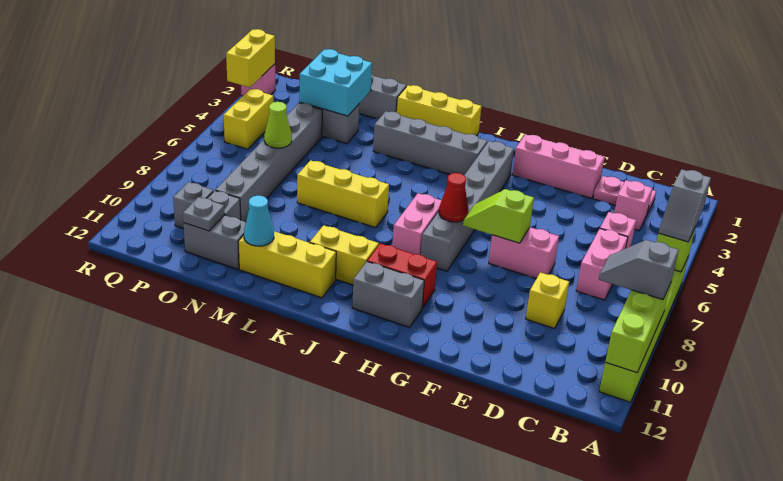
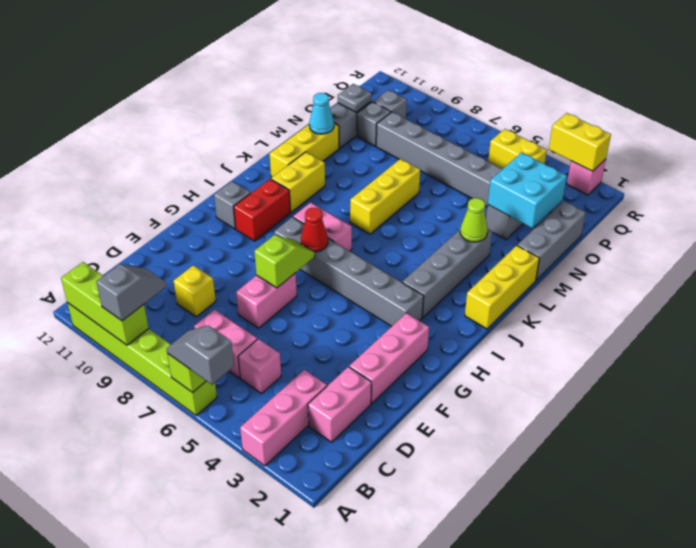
pink 1x2 plate [593,176,656,214] -> pink 1x2 brick [308,367,371,442]
pink 1x1 brick [614,180,652,231] -> pink 1x3 brick [240,370,327,466]
grey 1x2 brick [352,262,424,328] -> grey 1x1 brick [214,181,251,229]
lime 1x1 cone [264,102,292,148] -> lime 1x1 cone moved to [460,198,488,242]

